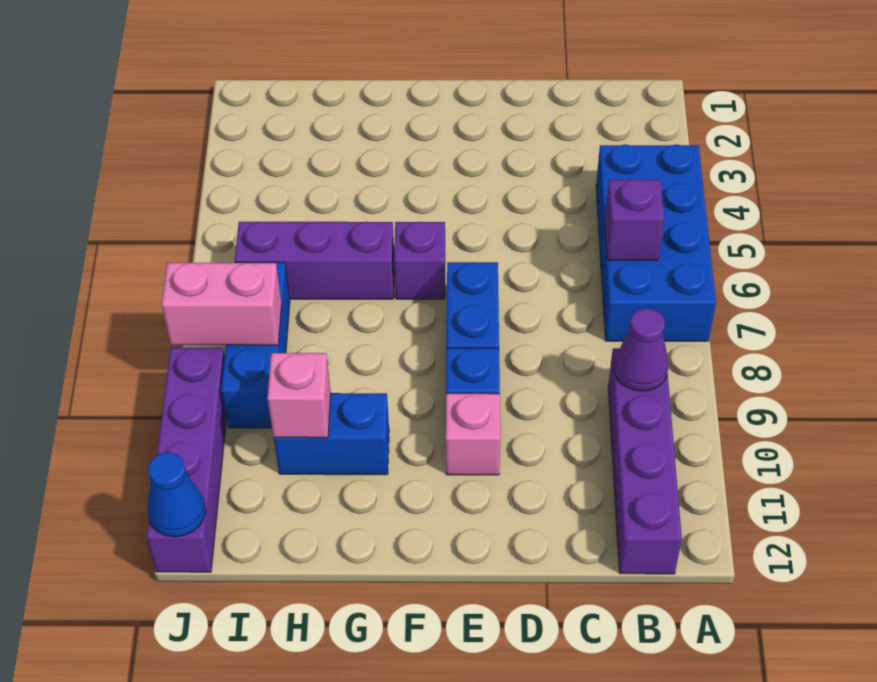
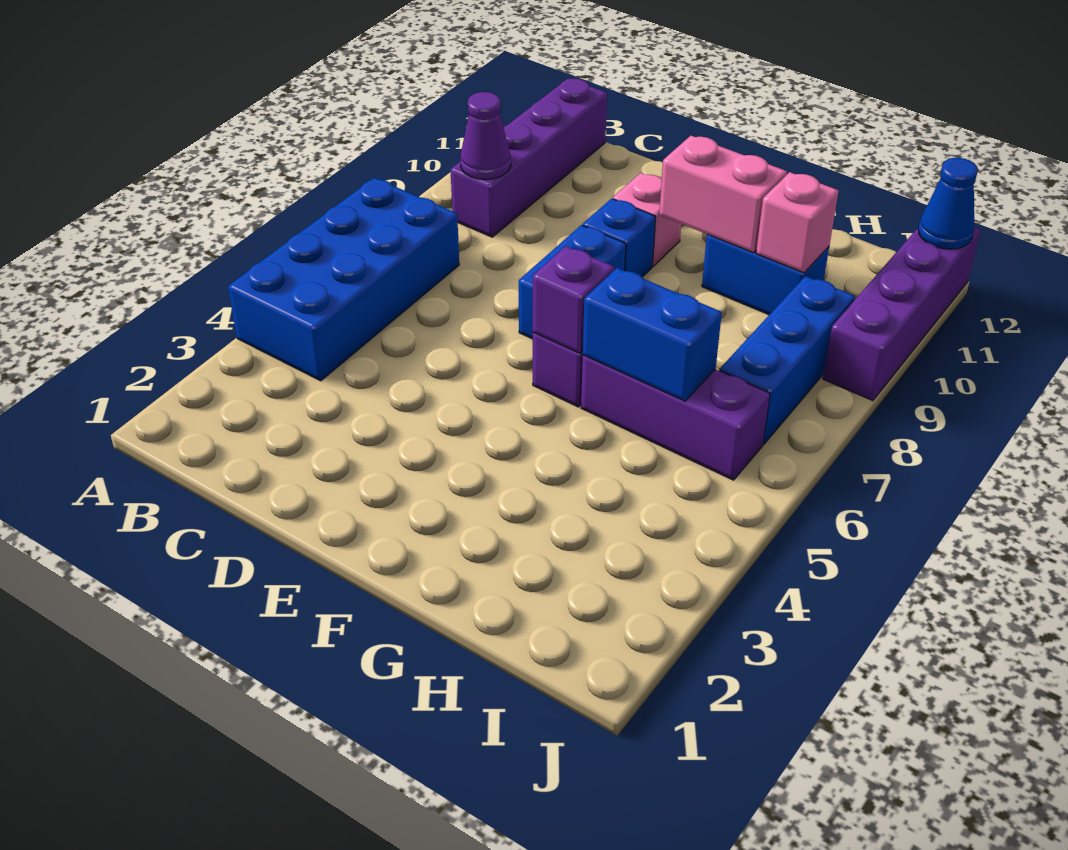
purple 1x1 brick [605,179,664,260] -> purple 1x1 brick moved to [533,246,614,353]
none -> blue 1x2 brick [583,268,722,401]
pink 1x2 brick [162,263,282,345] -> pink 1x2 brick moved to [659,136,787,253]

